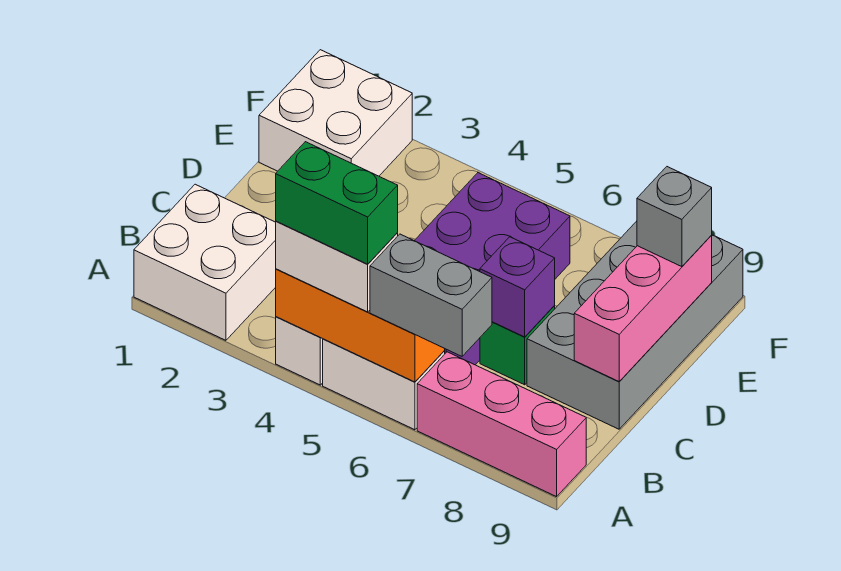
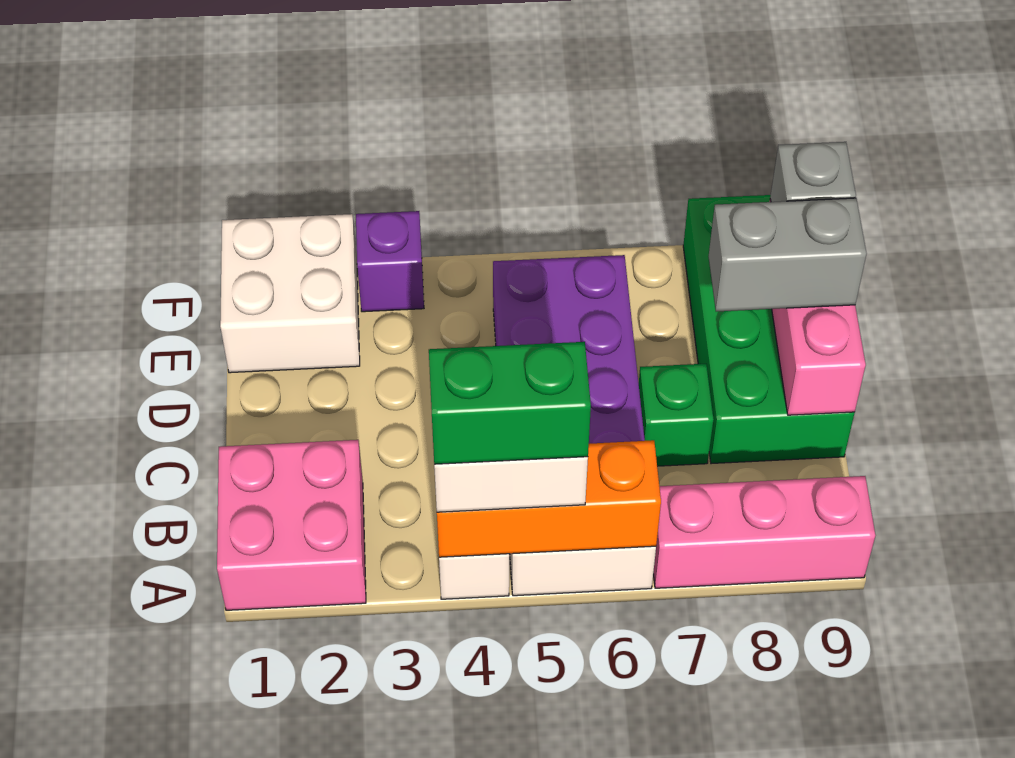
white 2x2 brick [134,184,276,340] -> pink 2x2 brick [217,440,366,610]
grey 1x2 brick [370,234,492,356] -> grey 1x2 brick moved to [708,198,867,312]
purple 1x1 brick [480,237,555,337] -> purple 1x1 brick moved to [356,211,424,312]
grey 2x4 brick [527,221,743,429] -> green 2x4 brick [683,195,855,464]

